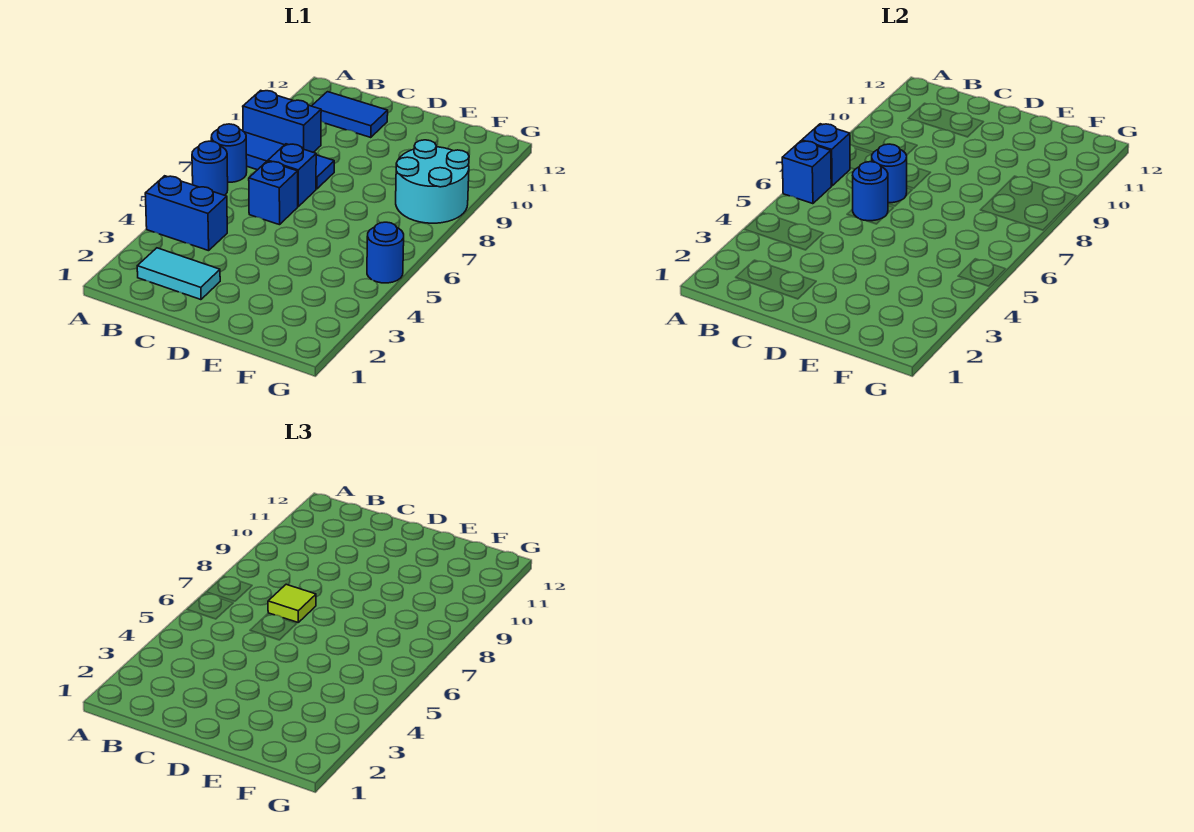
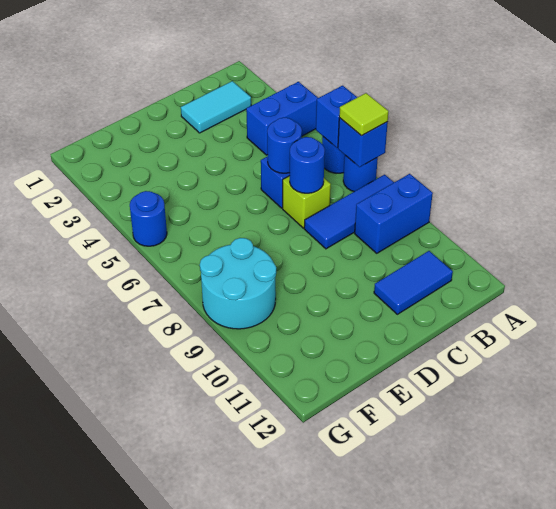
blue 1x1 brick [268,144,316,206] -> lime 1x1 brick [283,176,331,228]
lime 1x1 tile [268,584,316,622] -> lime 1x1 tile moved to [339,93,388,136]

